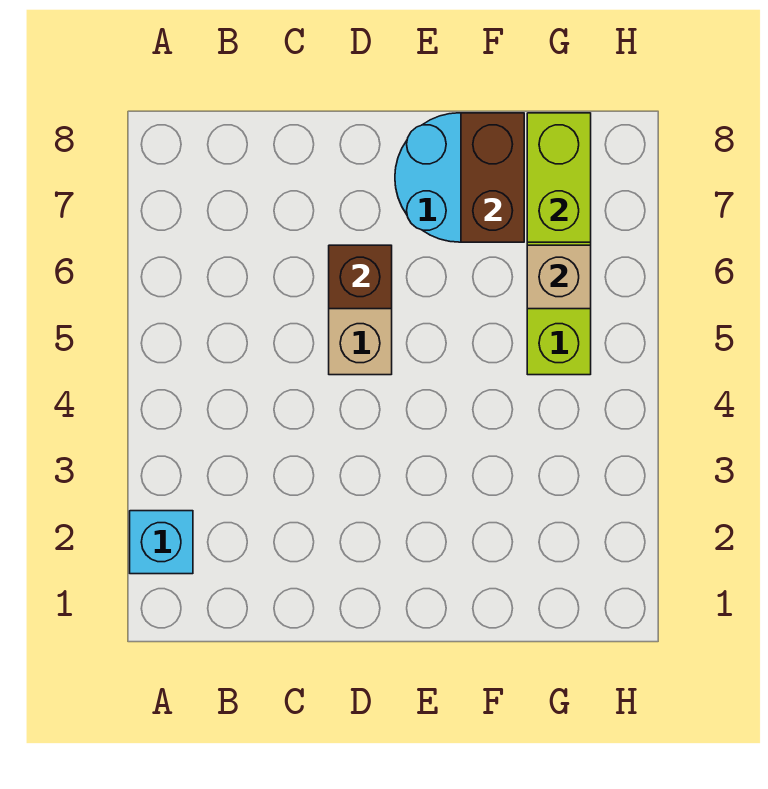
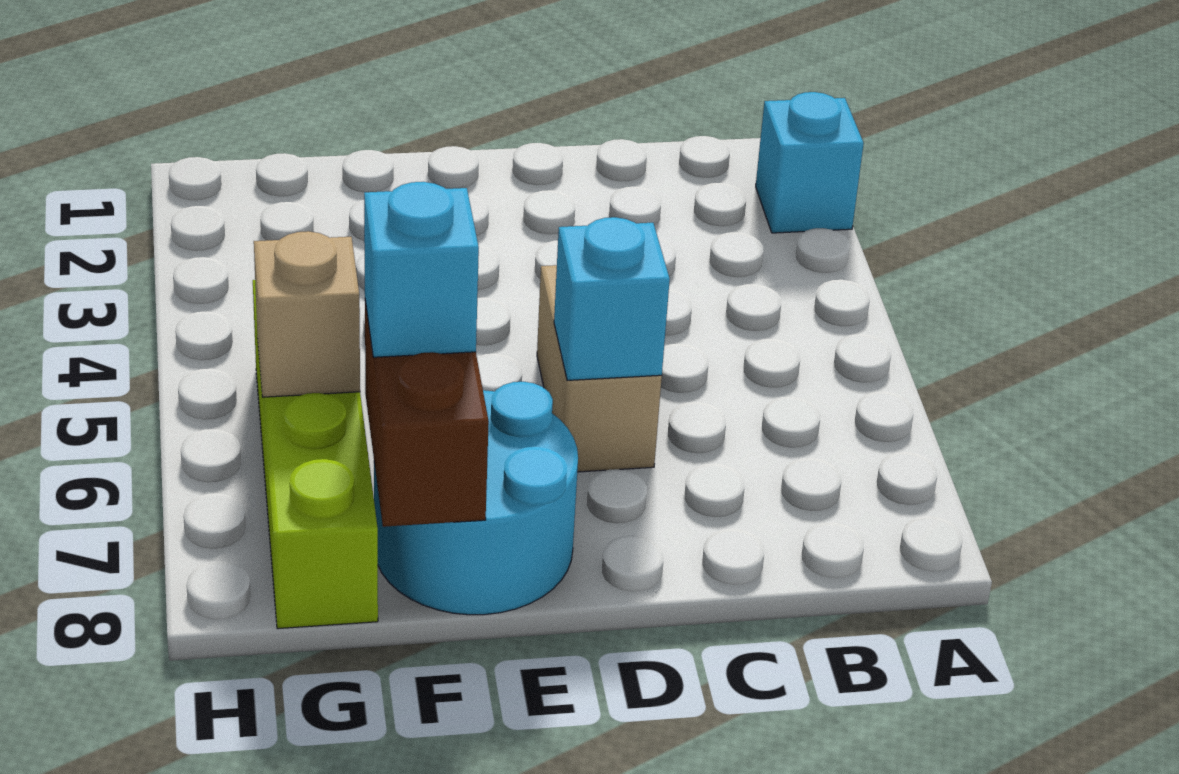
brown 1x1 brick [329,245,392,309] -> cyan 1x1 brick [554,217,670,380]
none -> cyan 1x1 brick [364,182,479,357]
lime 1x2 brick [527,113,591,242] -> none

